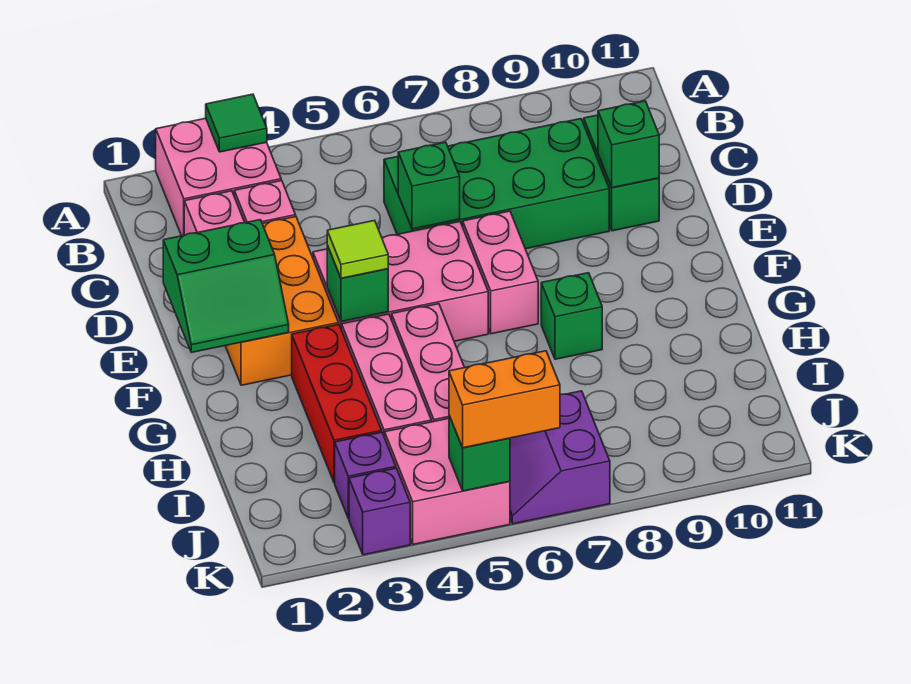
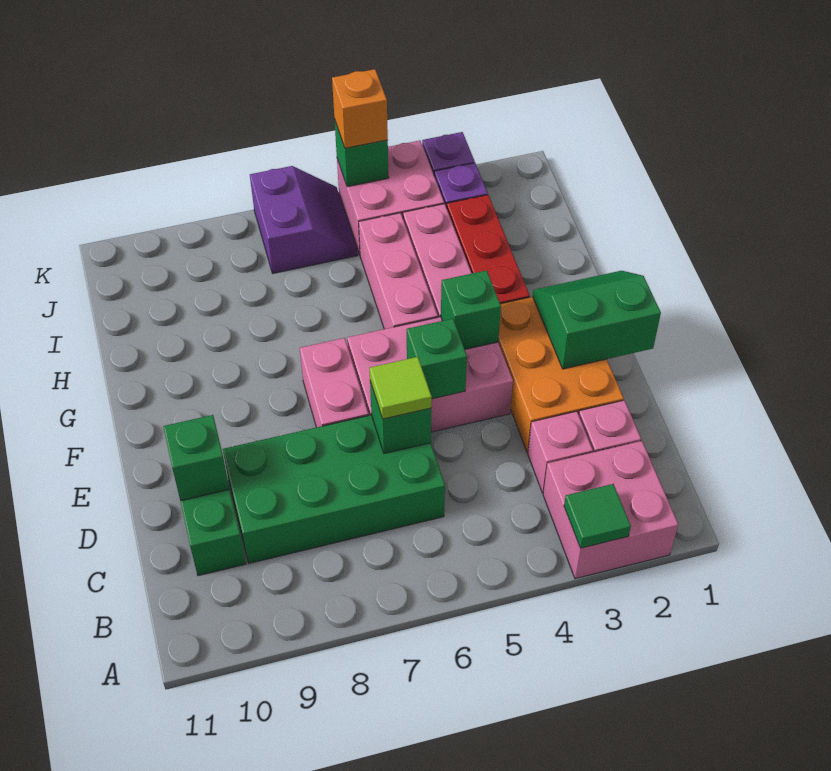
lime 1x1 tile [327,220,388,278] -> lime 1x1 tile moved to [370,357,432,419]
green 1x1 brick [541,273,602,359] -> green 1x1 brick moved to [407,319,467,399]
orange 1x2 brick [449,351,560,448] -> orange 1x1 brick [332,69,388,148]

